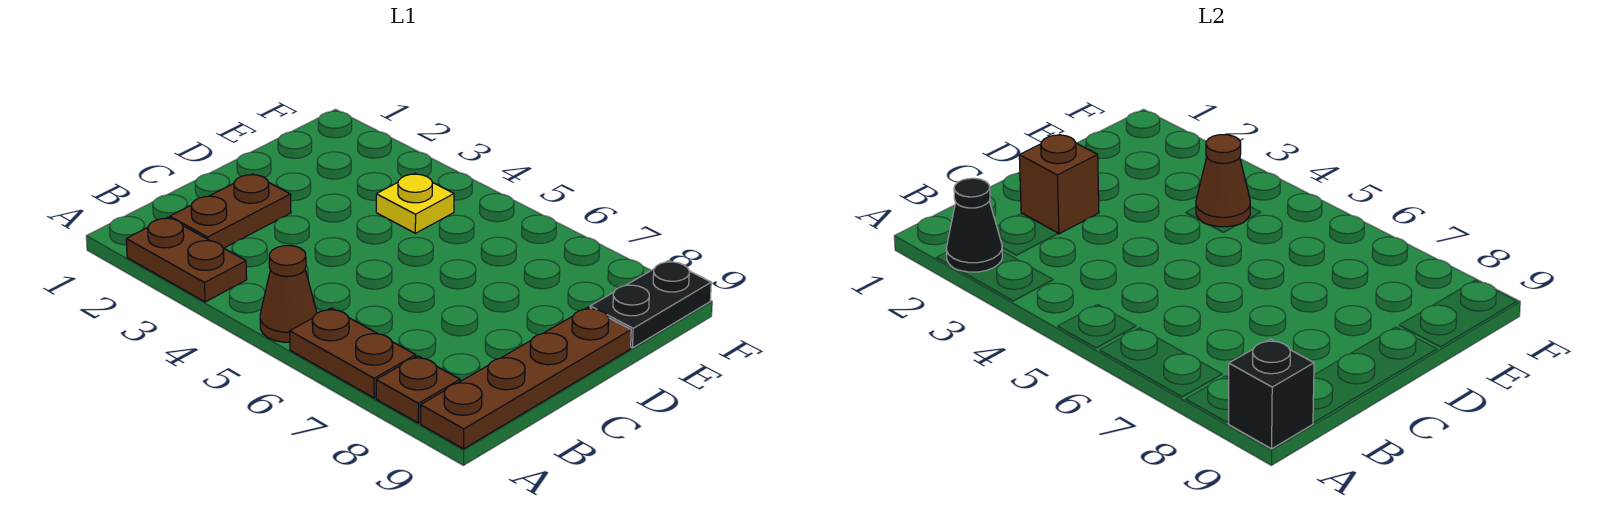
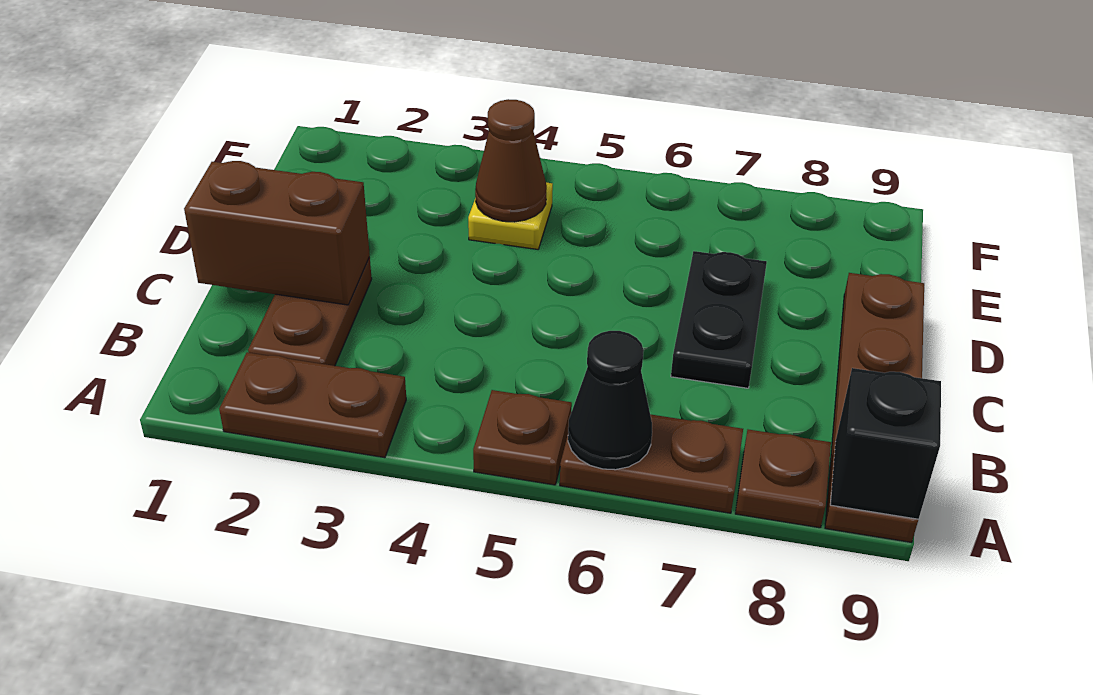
black 1x1 cone [946,178,1002,272] -> black 1x1 cone moved to [568,331,652,470]
brown 1x1 cone [260,246,317,342] -> brown 1x1 plate [473,390,572,485]
brown 1x1 brick [1019,135,1099,234] -> brown 1x2 brick [184,161,370,305]
black 1x2 plate [590,261,711,348] -> black 1x2 plate moved to [671,251,767,388]

